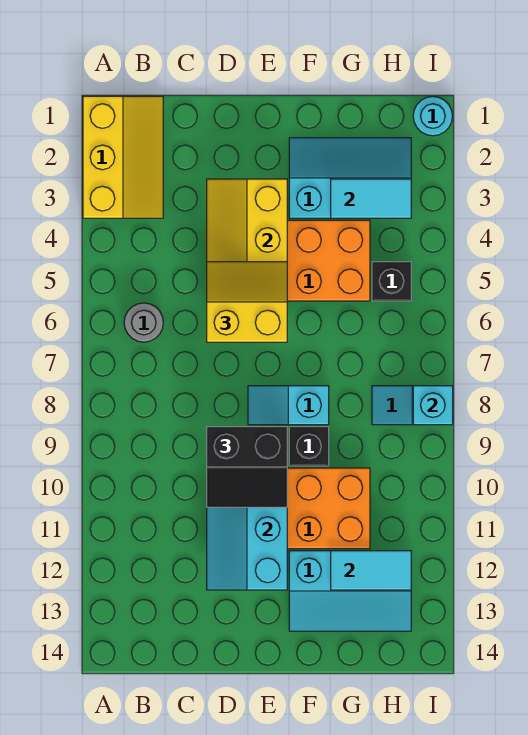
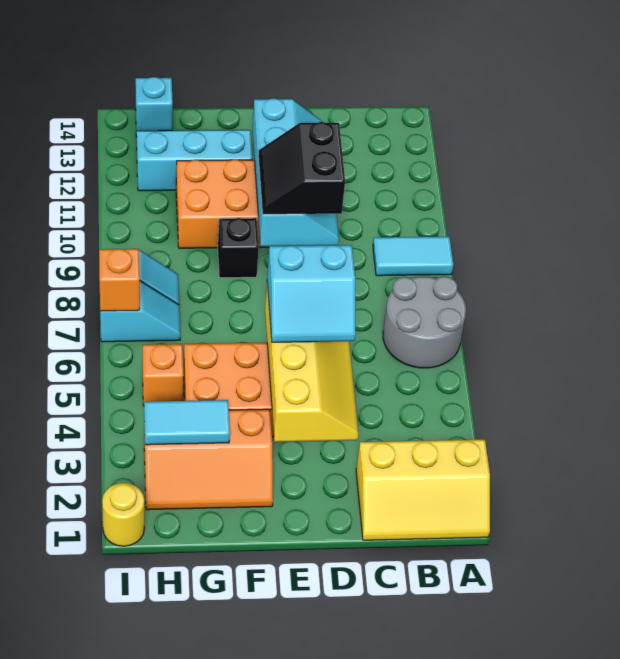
yellow 2x3 slope [83,96,163,218] -> yellow 2x3 slope turned to [356,440,490,540]
grey 1x1 round brick [124,303,163,342] -> grey 2x2 round brick [383,276,466,368]
yellow 2x2 slope [207,262,287,342] -> cyan 2x2 slope [267,245,355,342]
black 2x2 slope [207,427,287,507] -> black 2x2 slope turned to [258,122,345,214]
cyan 1x2 slope [248,386,329,425] -> cyan 1x2 slope moved to [100,281,180,342]
cyan 2x3 slope [289,138,411,218] -> orange 2x3 slope [144,409,273,510]
cyan 1x2 tile [331,551,411,590] -> cyan 1x2 tile moved to [373,236,453,276]
black 1x1 brick [372,262,411,301] -> orange 1x1 brick [143,344,184,406]
cyan 1x1 round brick [413,97,452,136] -> yellow 1x1 round brick [102,483,144,546]
none -> orange 1x1 brick [99,249,140,311]
cyan 1x1 brick [413,386,453,425] -> cyan 1x1 brick moved to [136,77,173,131]

